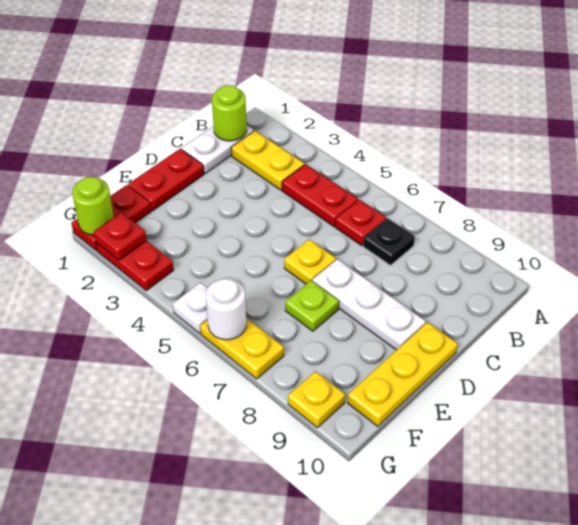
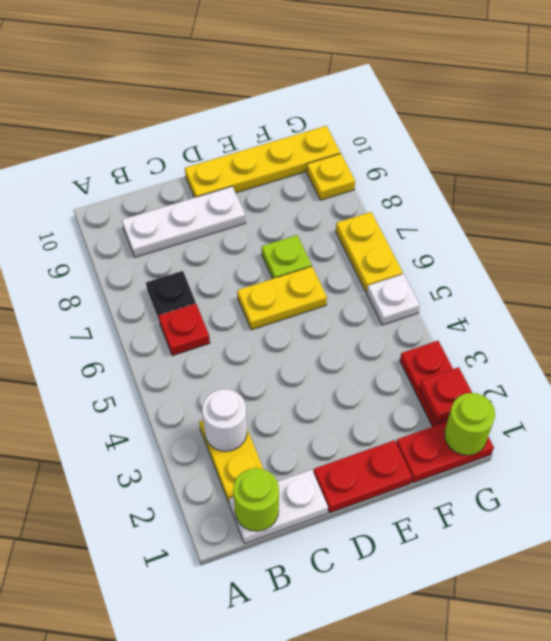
red 1x2 plate [282,164,358,227] -> none
yellow 1x1 plate [284,239,336,284] -> yellow 1x2 plate [237,266,327,330]
white 1x3 plate [312,259,426,350] -> white 1x3 plate turned to [122,186,246,257]
yellow 1x3 plate [347,322,458,426] -> yellow 1x4 plate [185,126,340,198]
white 1x1 round brick [206,279,246,340] -> white 1x1 round brick moved to [202,389,247,451]

